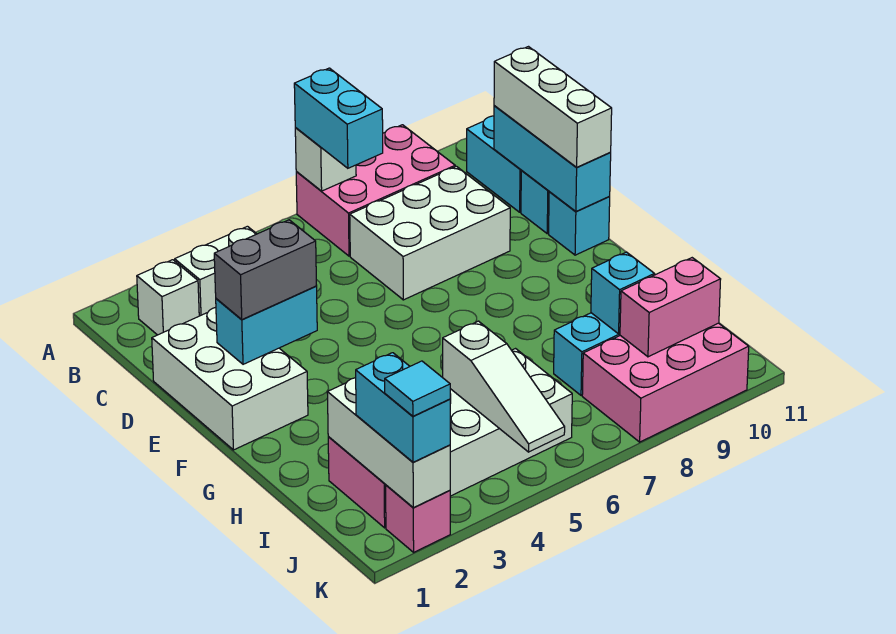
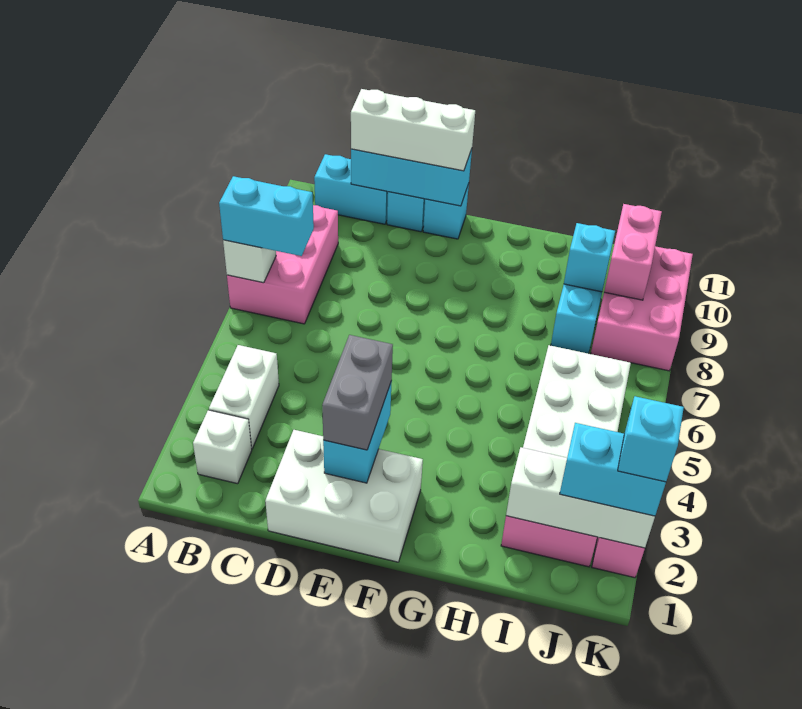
white 2x3 brick [350,166,510,300] -> none
white 1x3 slope [443,321,565,452] -> none
cyan 1x1 tile [385,361,450,416] -> cyan 1x1 brick [618,396,684,482]

